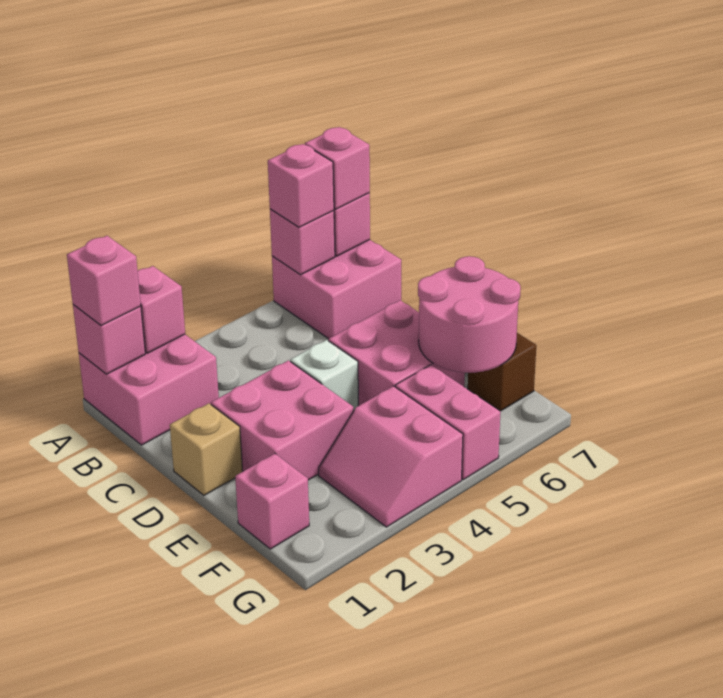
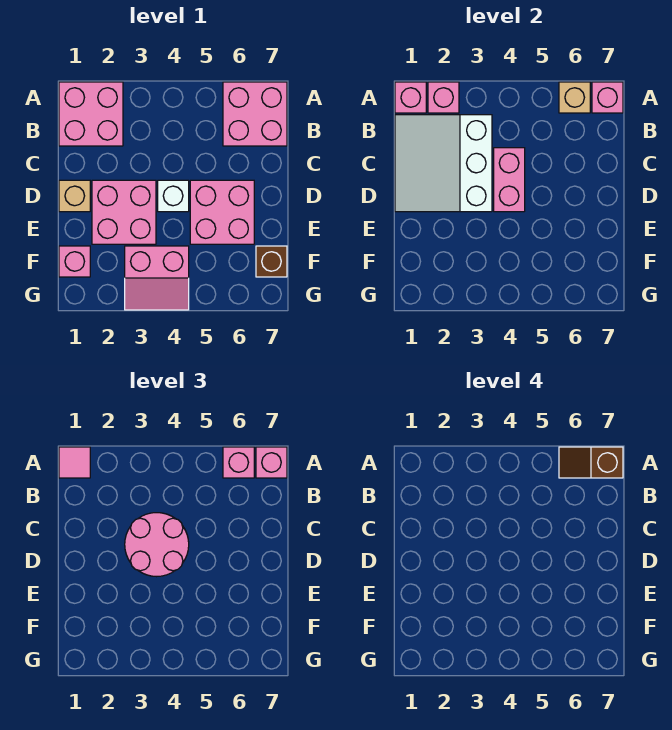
pink 1x1 brick [67,236,141,326] -> pink 1x1 tile [59,447,90,478]
pink 1x1 brick [270,209,335,275] -> tan 1x1 brick [559,82,590,113]
none -> brown 1x2 slope [559,447,623,478]
none -> white 3x3 slope [395,115,492,212]
pink 2x2 round brick [418,256,521,373] -> pink 2x2 round brick moved to [125,513,189,577]
pink 2x2 slope [319,386,463,527] -> pink 2x2 slope turned to [125,246,189,310]
pink 1x2 brick [395,365,500,480] -> pink 1x2 brick moved to [494,148,525,212]

